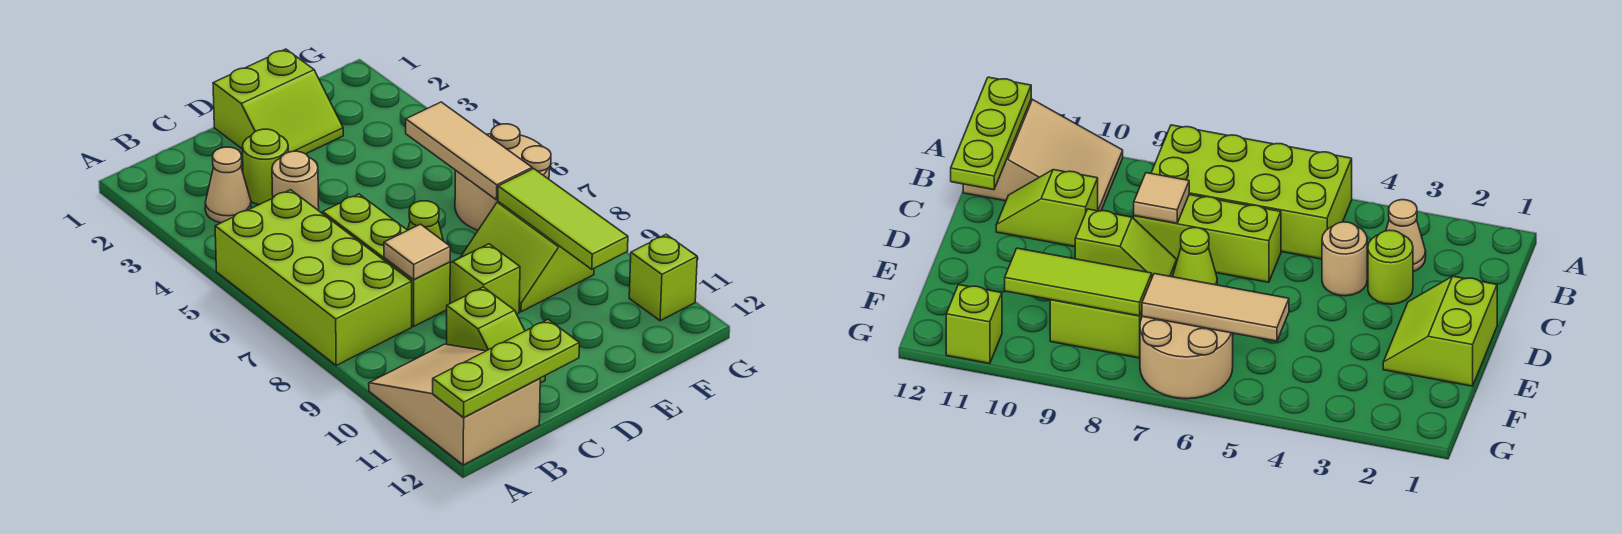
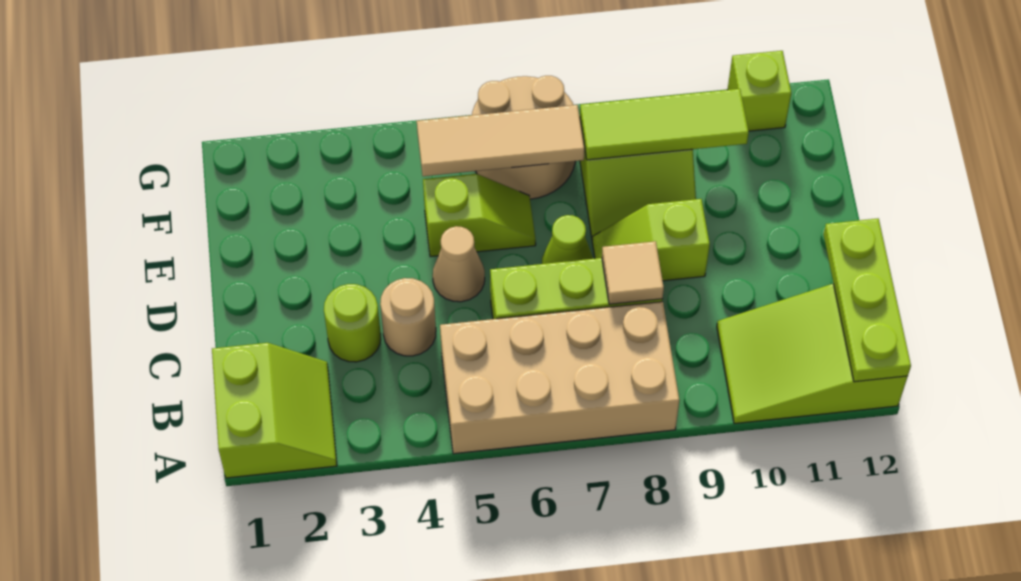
lime 2x4 brick [215,190,412,365] -> tan 2x4 brick [440,302,679,454]
tan 2x3 slope [369,344,540,465] -> lime 2x3 slope [717,284,908,424]
tan 1x1 cone [205,147,251,223] -> tan 1x1 cone moved to [433,226,485,302]
lime 1x2 slope [447,287,545,383] -> lime 1x2 slope moved to [423,174,536,257]
lime 2x2 slope [213,49,343,154] -> lime 2x2 slope moved to [212,343,337,478]

